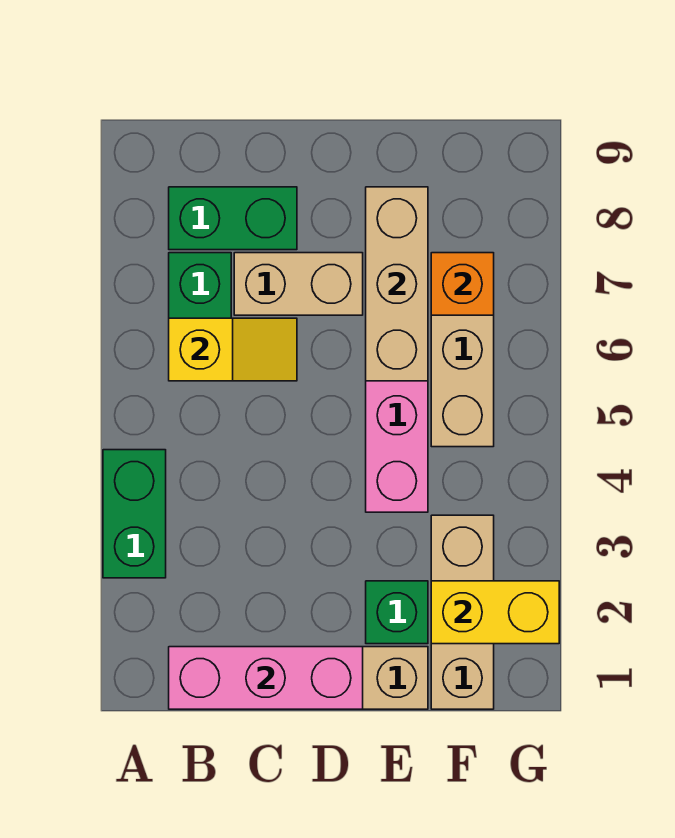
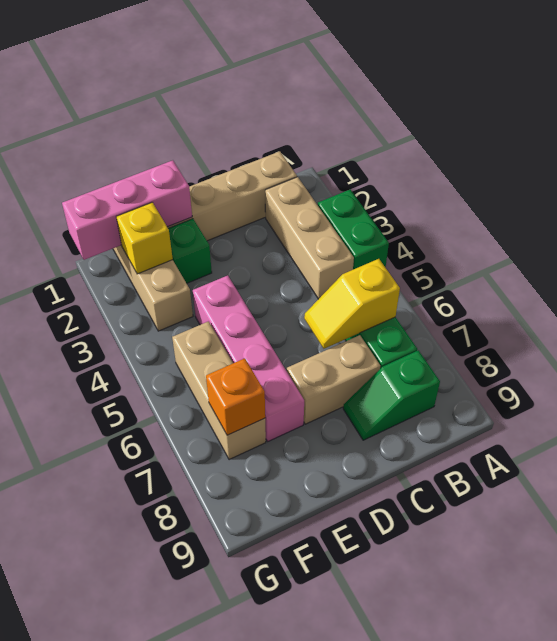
pink 1x3 brick [169,647,363,709] -> pink 1x3 brick moved to [62,160,192,260]
green 1x2 brick [169,187,297,250] -> green 1x2 slope [343,350,440,440]
tan 1x3 brick [366,187,428,381] -> tan 1x3 brick moved to [265,177,354,299]
yellow 1x2 brick [431,581,559,644] -> yellow 1x1 brick [116,202,173,274]

